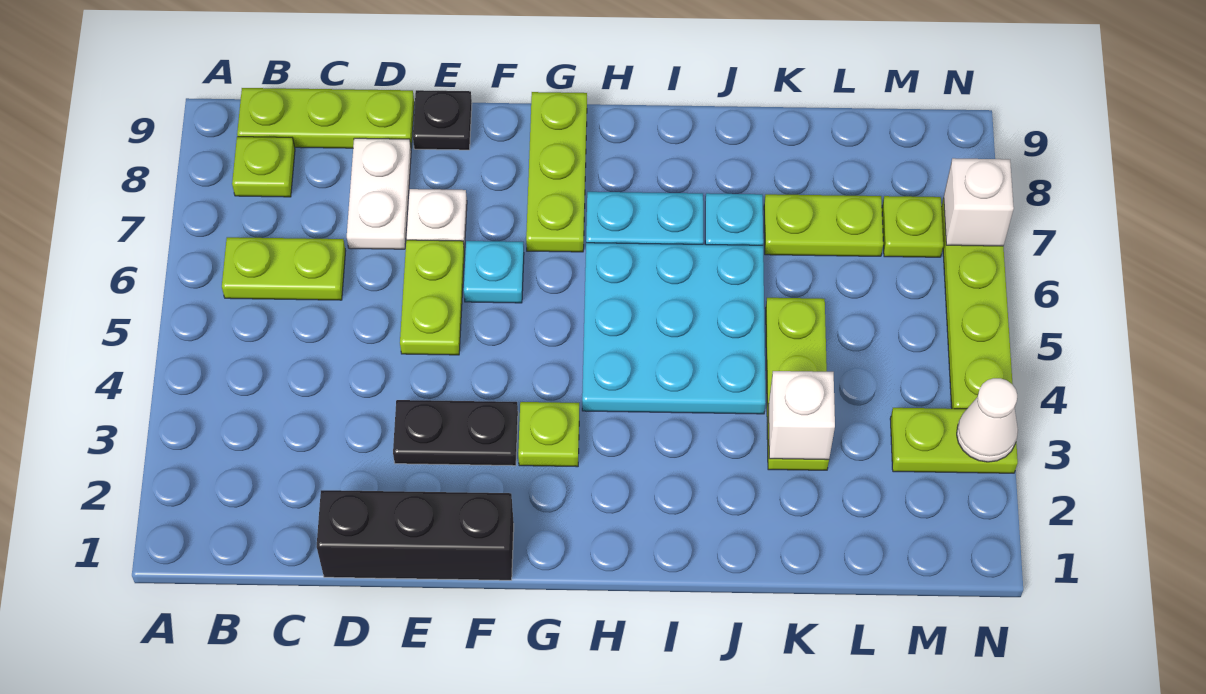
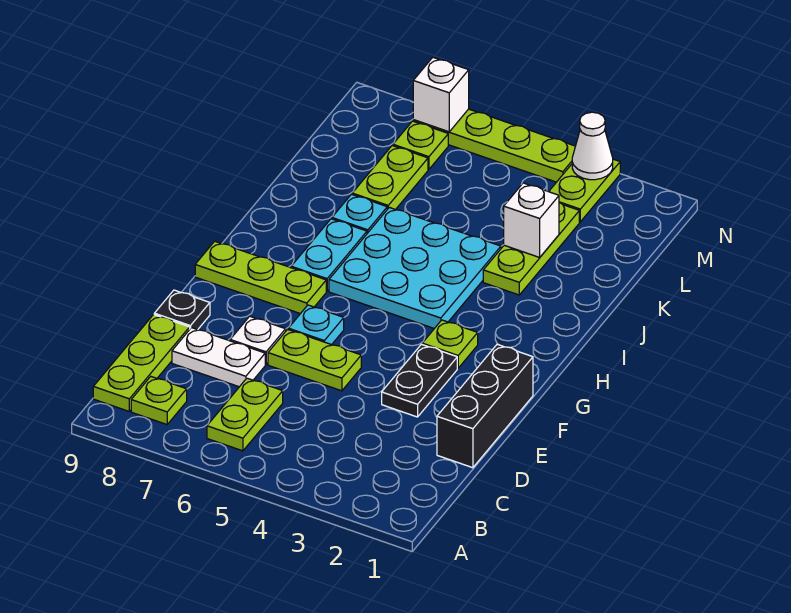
lime 1x3 plate [766,298,829,470] -> lime 1x3 plate turned to [483,202,579,295]

